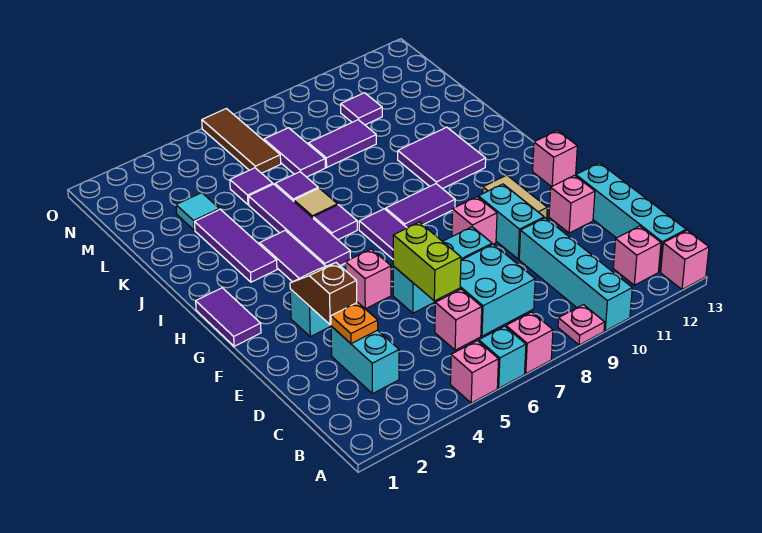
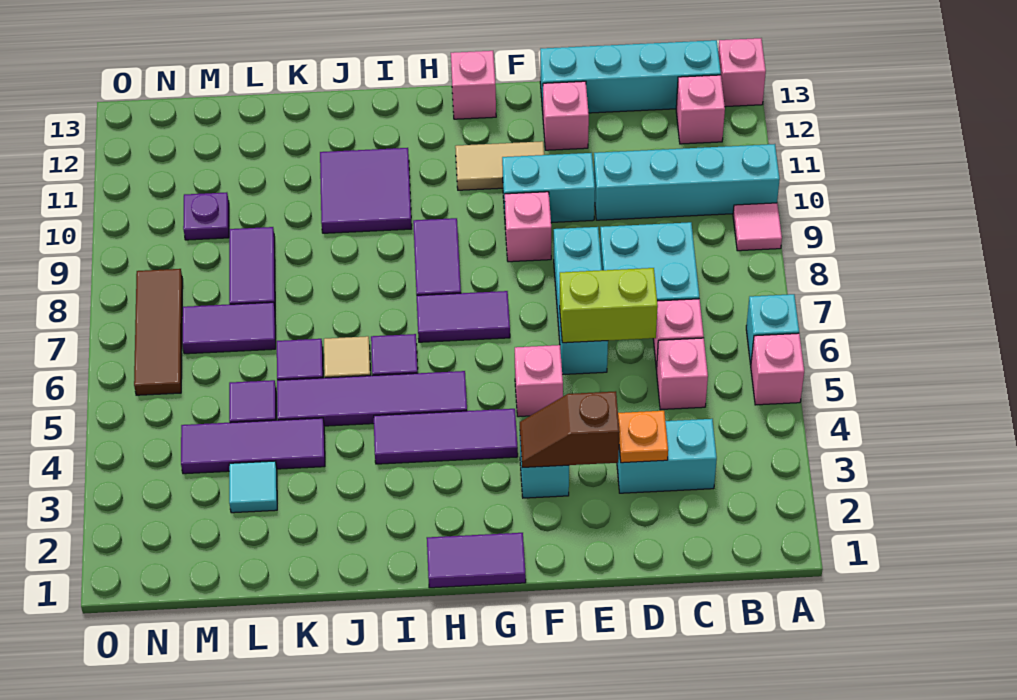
pink 1x1 brick [506,312,553,374] -> pink 1x1 brick moved to [657,338,708,410]
pink 1x1 plate [558,305,605,345] -> pink 1x1 tile [733,203,782,251]
purple 1x3 tile [195,209,277,282] -> purple 1x3 tile moved to [181,418,325,474]
brown 1x3 tile [202,109,281,173] -> brown 1x3 tile turned to [134,269,183,395]
purple 1x1 tile [341,93,382,125] -> purple 1x1 plate [183,192,229,240]

